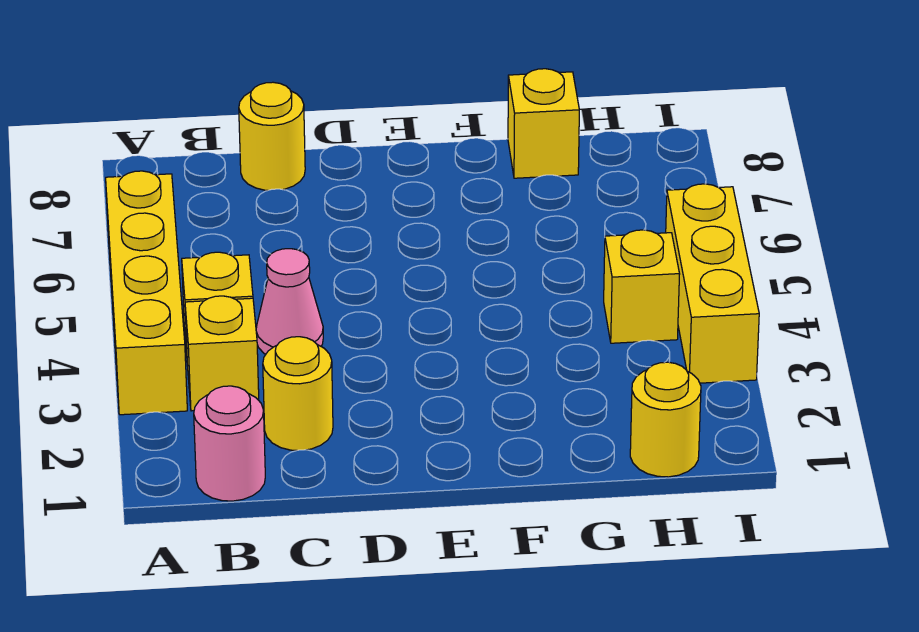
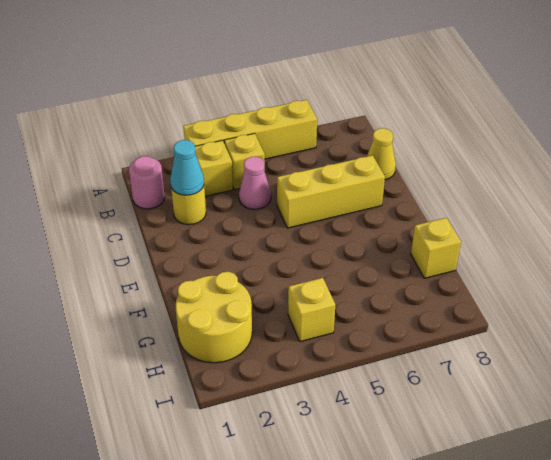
none -> cyan 1x1 cone [170,140,204,195]
yellow 1x1 round brick [239,82,305,190] -> yellow 1x1 cone [367,128,396,180]
yellow 1x1 round brick [630,362,701,477] -> yellow 2x2 round brick [176,272,252,363]
yellow 1x3 brick [666,184,759,383] -> yellow 1x3 brick moved to [277,155,385,228]

